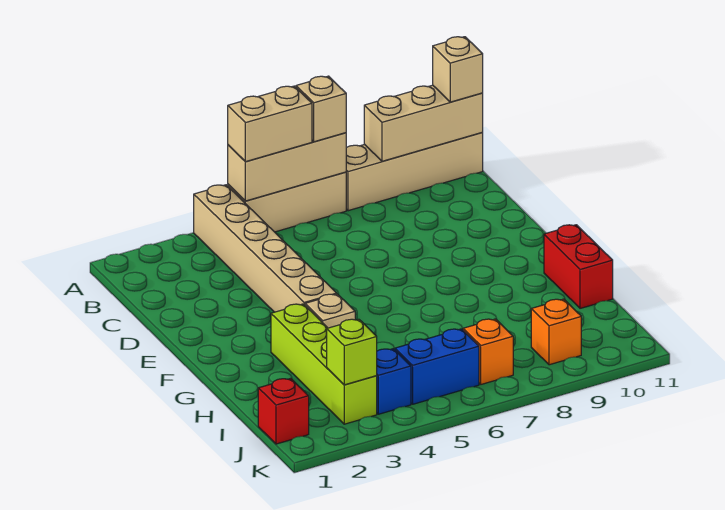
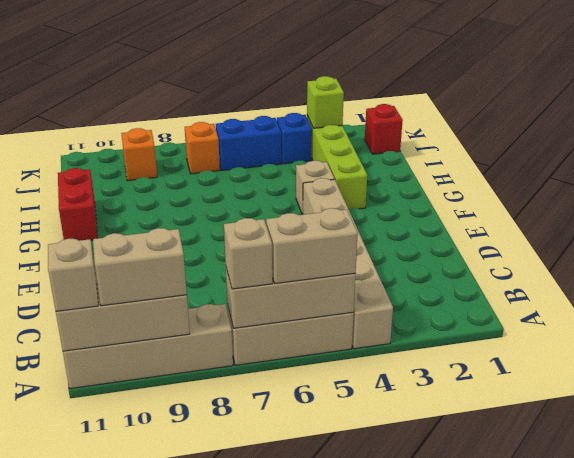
none -> tan 1x2 brick [93,228,187,306]

